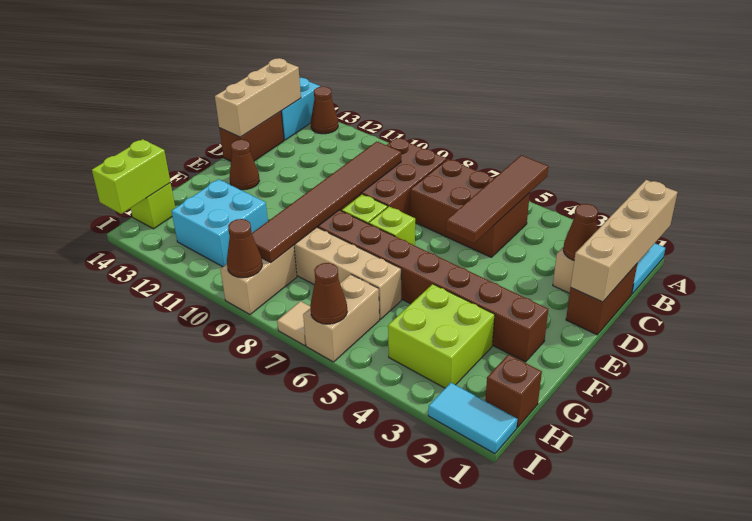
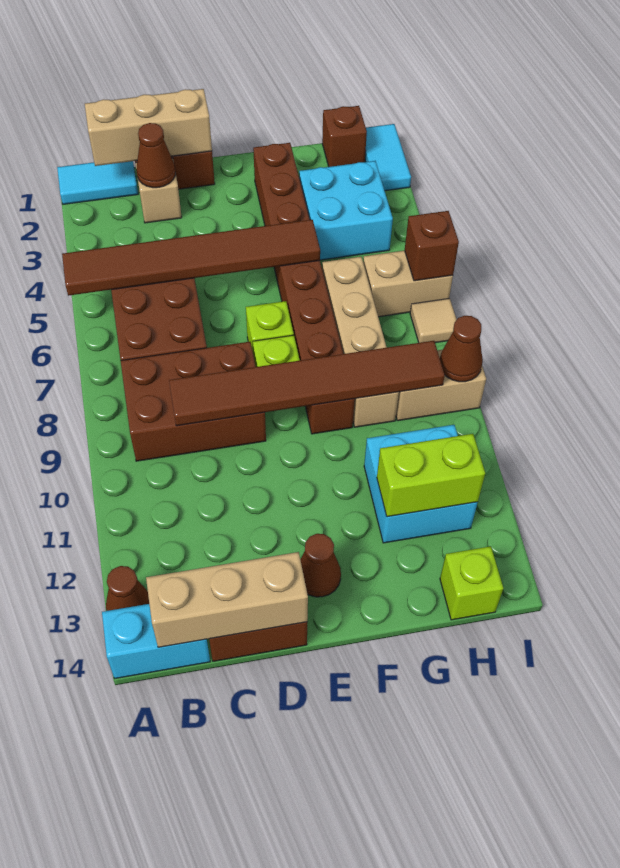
tan 1x4 brick [571,180,678,302] -> tan 1x3 brick [85,89,212,166]
brown 1x4 tile [446,155,548,243] -> brown 1x6 tile [62,220,320,296]
lime 2x2 brick [388,284,495,388] -> cyan 2x2 brick [299,161,393,260]
lime 1x2 brick [92,139,170,214] -> lime 1x2 brick moved to [377,434,485,517]
brown 1x1 cone [310,263,347,324] -> brown 1x1 brick [405,211,459,281]

